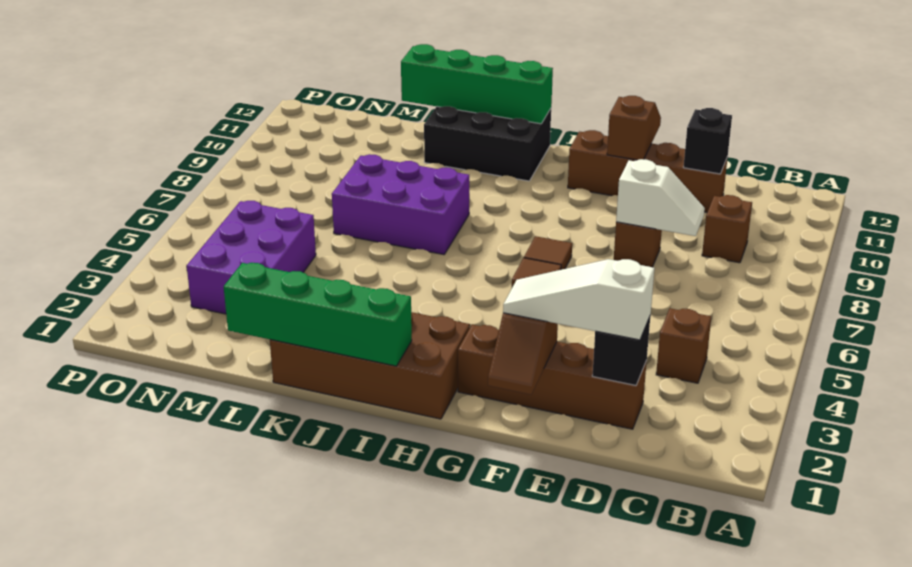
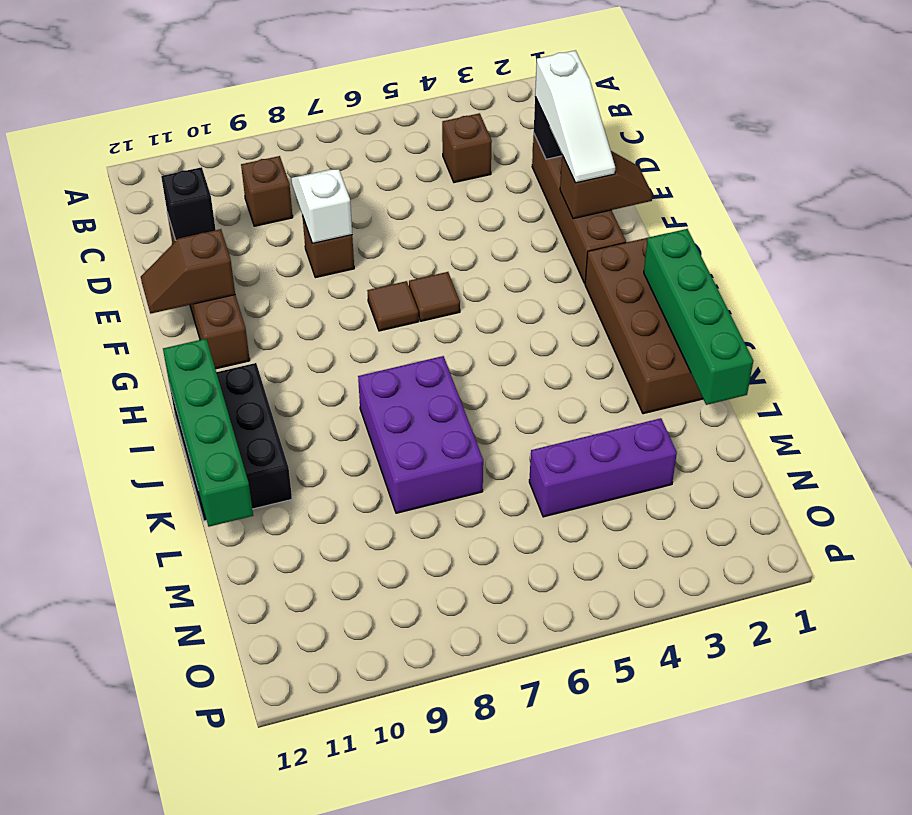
purple 2x3 brick [187,201,316,314] -> purple 1x3 brick [529,418,677,517]

